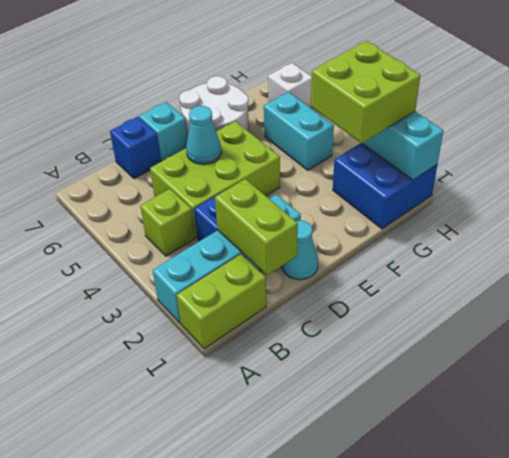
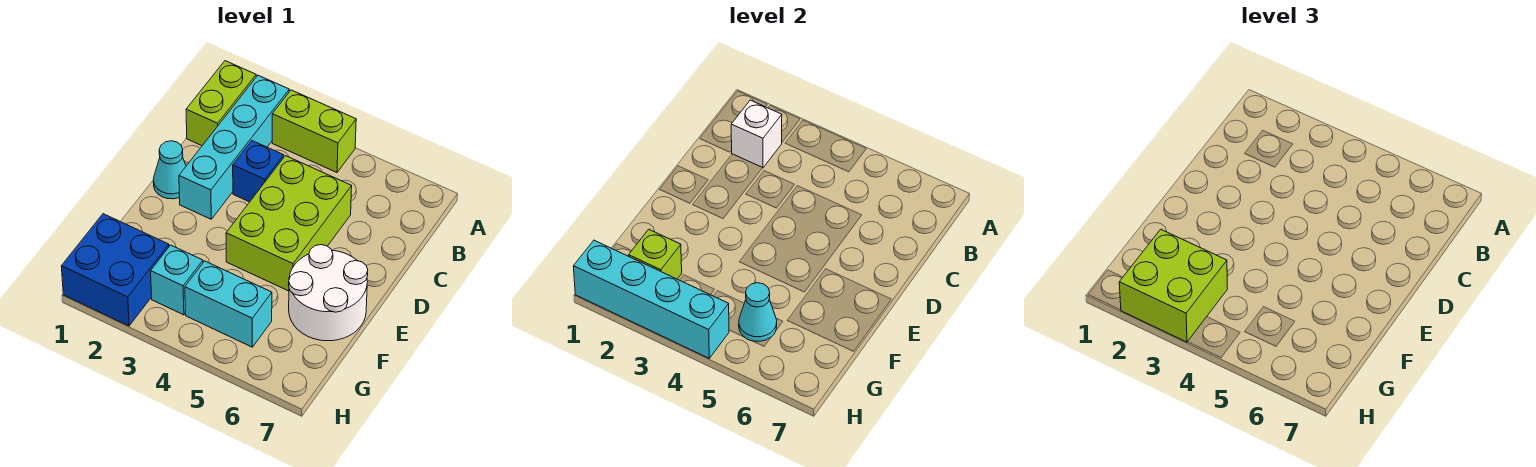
lime 1x1 brick [140,189,195,256] -> lime 1x1 brick moved to [629,229,682,279]
lime 1x2 brick [215,179,298,275] -> lime 1x2 brick moved to [272,90,356,172]
blue 1x1 brick [110,117,161,179] -> none
cyan 1x1 cone [186,106,221,164] -> cyan 1x1 cone moved to [739,283,777,341]
cyan 1x1 brick [139,102,188,162] -> cyan 1x1 brick moved to [151,245,203,315]
white 1x1 brick [268,63,312,108] -> white 1x1 brick moved to [731,100,782,168]

